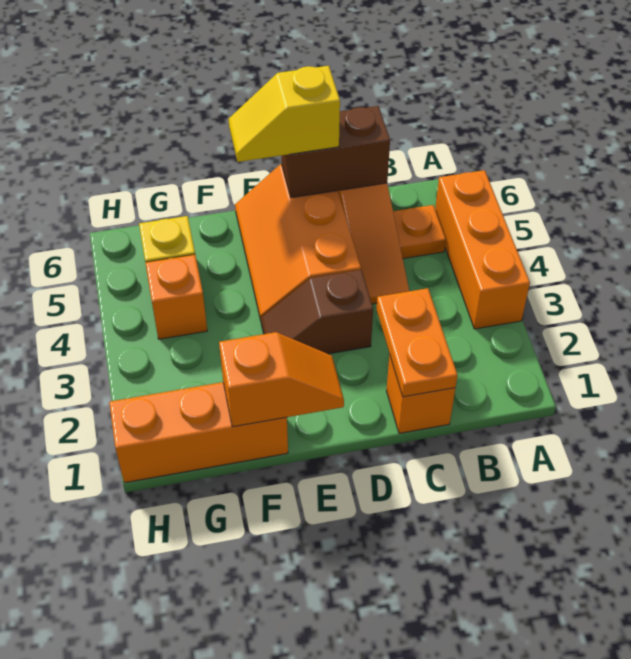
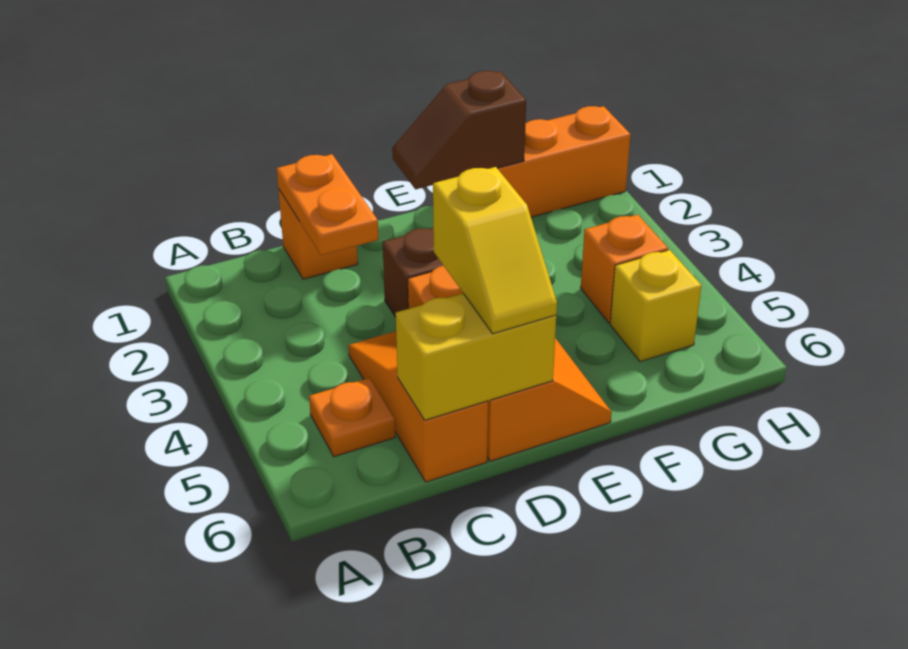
orange 1x3 brick [435,170,530,329] -> none
brown 1x2 brick [281,106,390,198] -> yellow 1x2 brick [396,293,556,420]
yellow 1x2 slope [229,66,340,162] -> yellow 1x2 slope turned to [433,167,557,334]
orange 1x2 slope [219,332,344,427] -> brown 1x2 slope [392,71,526,189]

